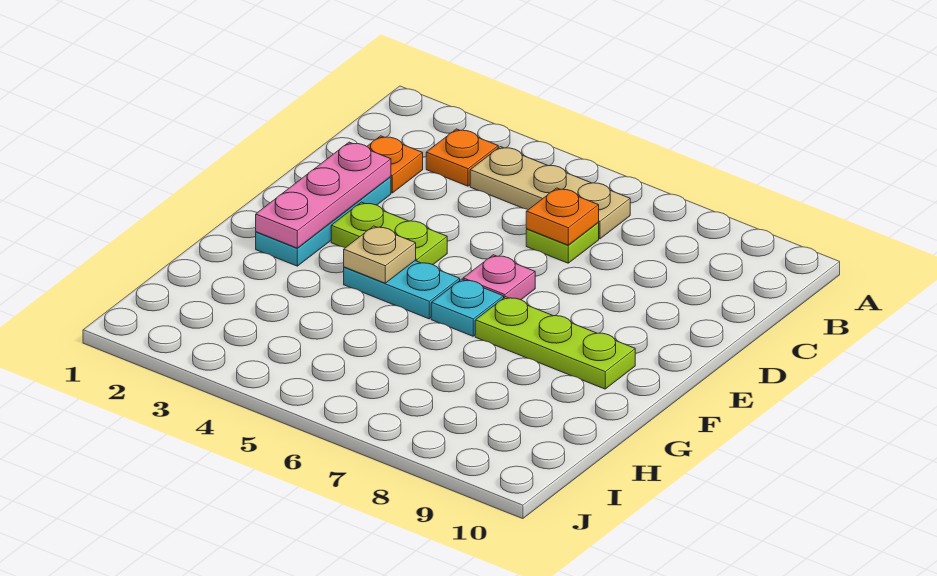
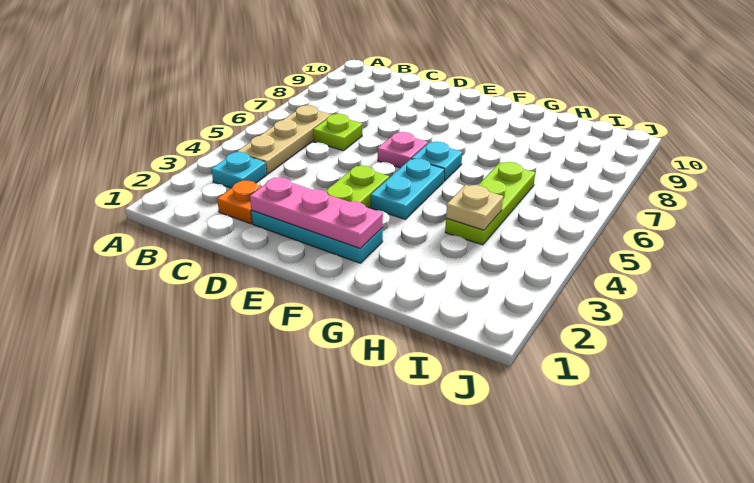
orange 1x1 plate [426,129,498,186] -> cyan 1x1 plate [212,152,267,188]
orange 1x1 plate [526,188,599,245] -> none
tan 1x1 plate [344,226,416,283] -> tan 1x1 plate moved to [446,185,503,230]
lime 1x3 plate [475,297,635,389] -> lime 1x3 plate moved to [445,162,535,245]

